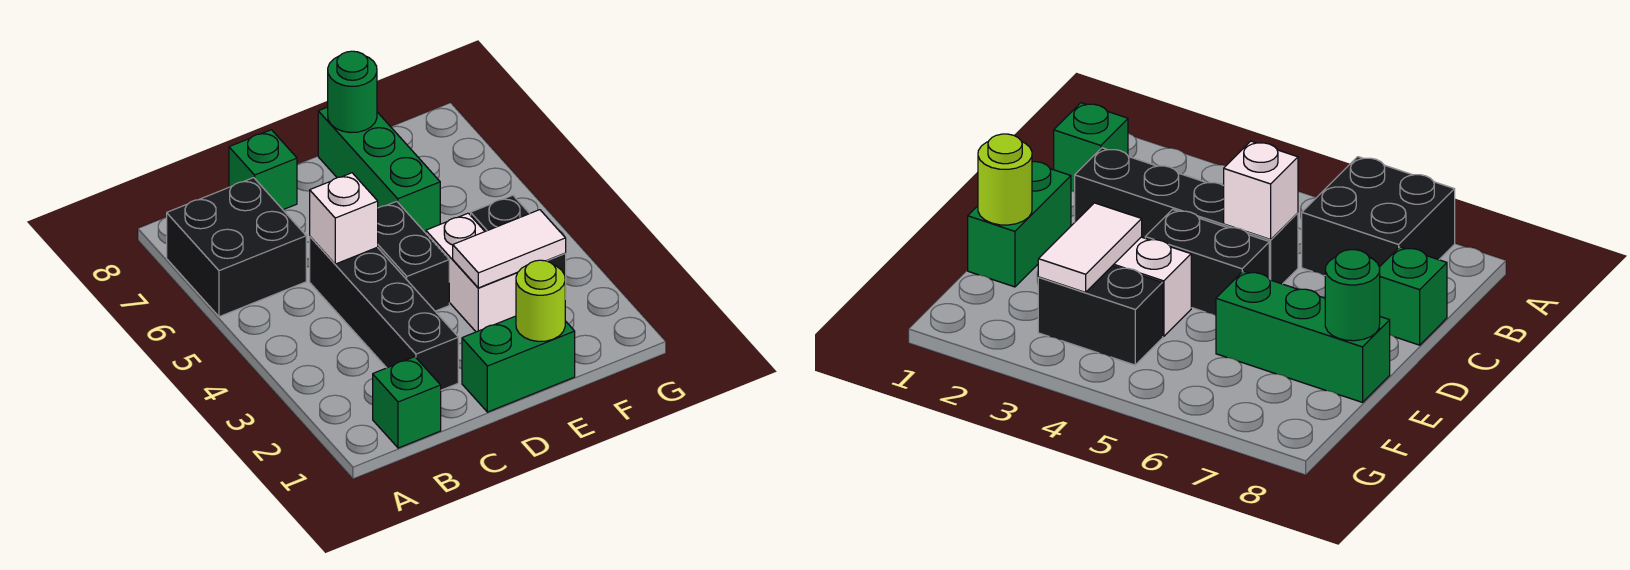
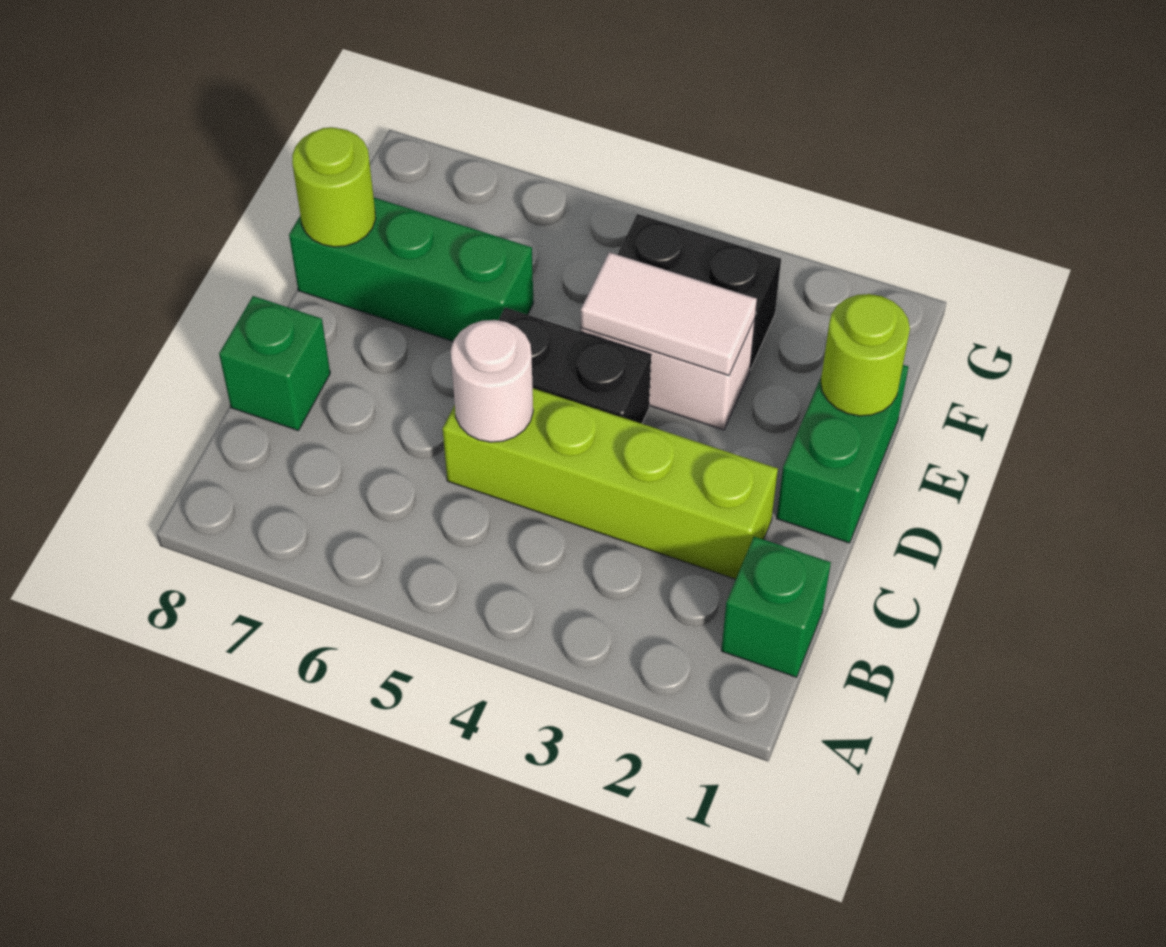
black 2x2 brick [167,178,306,317] -> none
black 1x4 brick [310,237,458,390] -> lime 1x4 brick [443,388,778,579]
white 1x1 brick [310,173,378,264] -> white 1x1 round brick [451,320,533,442]
white 1x2 tile [453,210,566,288] -> white 1x2 tile turned to [581,252,757,376]
green 1x1 round brick [328,51,377,133] -> lime 1x1 round brick [292,127,376,247]

